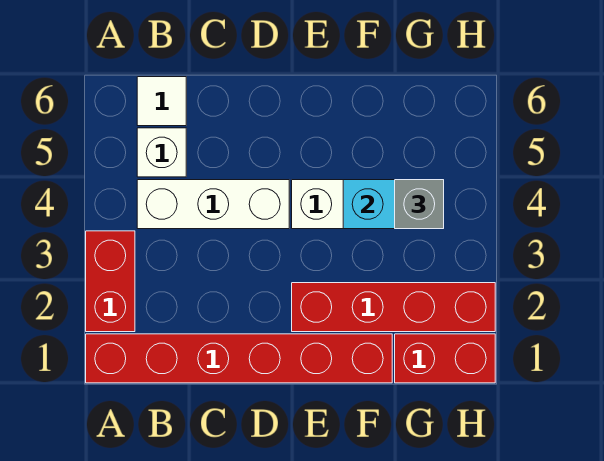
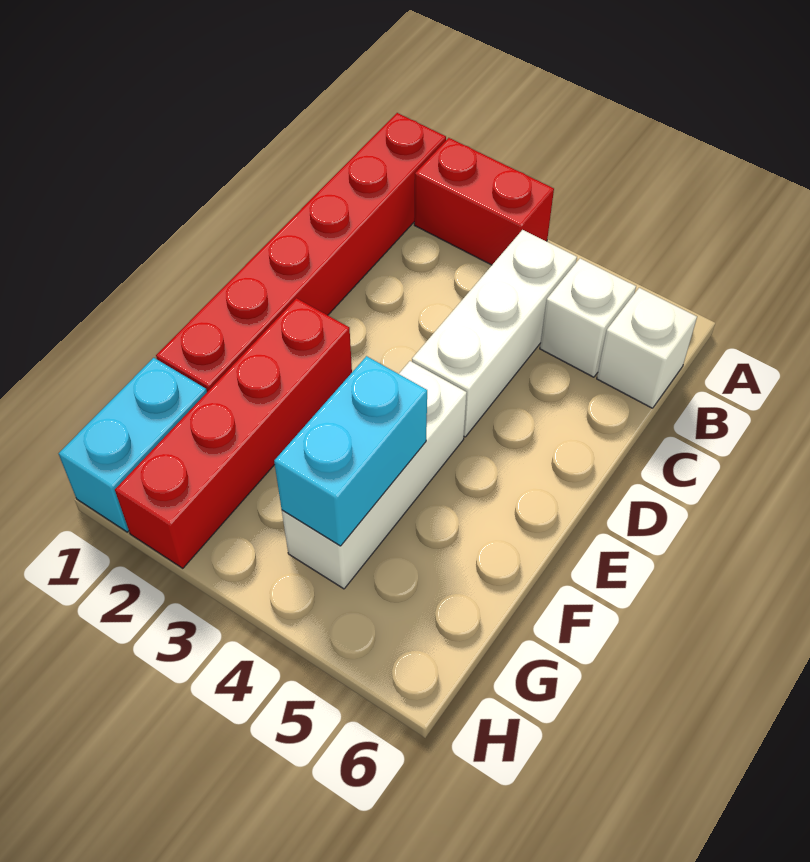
white 1x1 tile [137,77,186,126] -> white 1x1 brick [597,288,697,408]
red 1x2 brick [395,334,495,383] -> cyan 1x2 brick [59,358,207,532]
grey 1x1 brick [395,180,444,229] -> none

